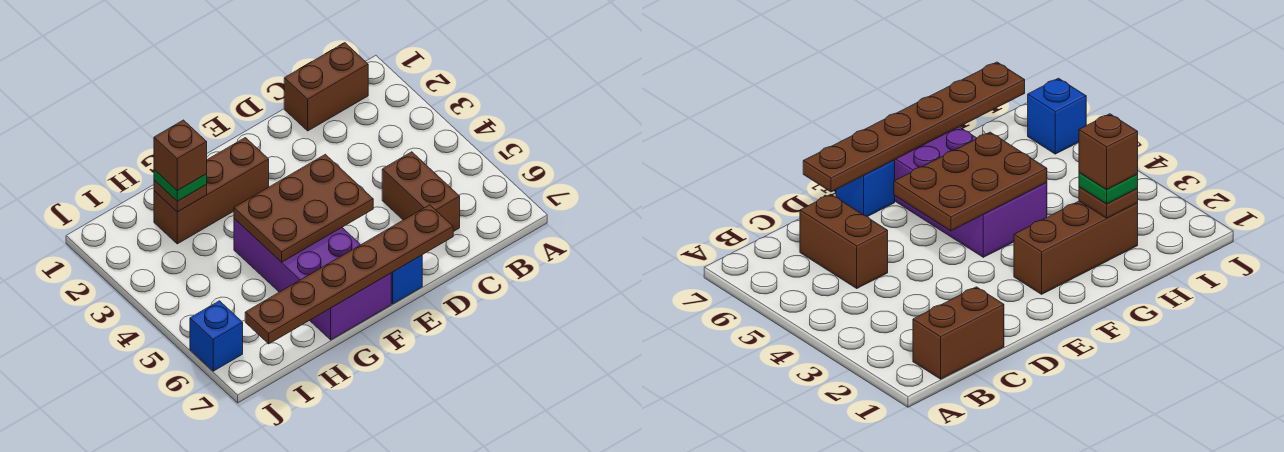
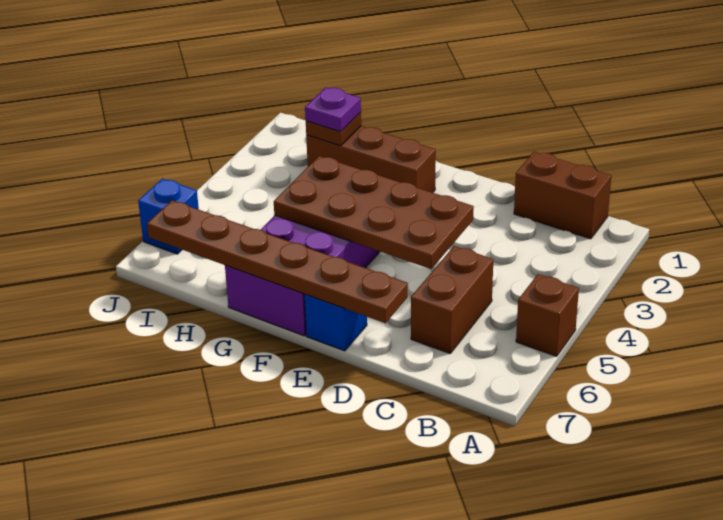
brown 2x3 plate [234,154,373,262] -> brown 2x4 plate [274,156,474,269]
green 1x1 plate [154,169,207,201] -> purple 1x1 plate [305,87,361,132]
brown 1x1 brick [154,120,207,190] -> brown 1x1 brick moved to [516,274,579,356]

